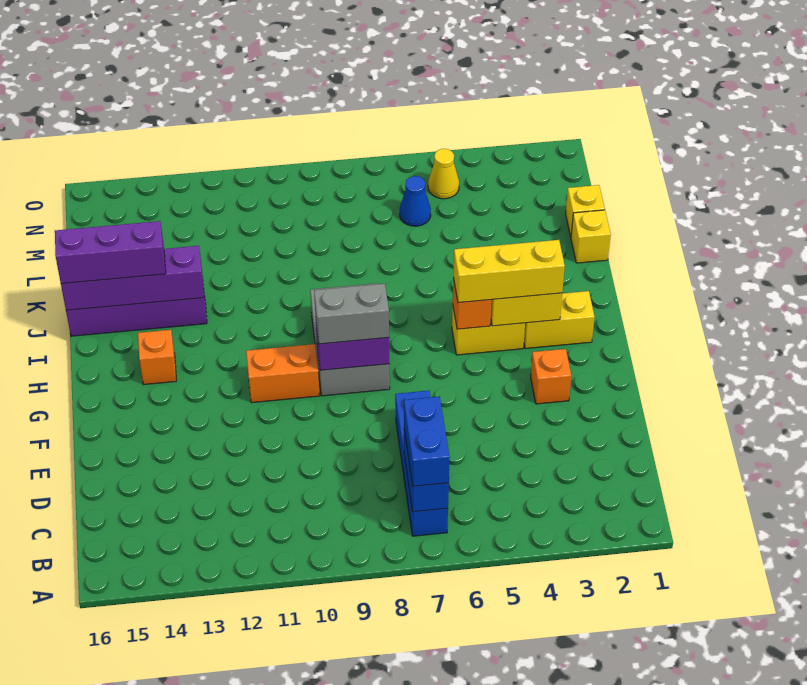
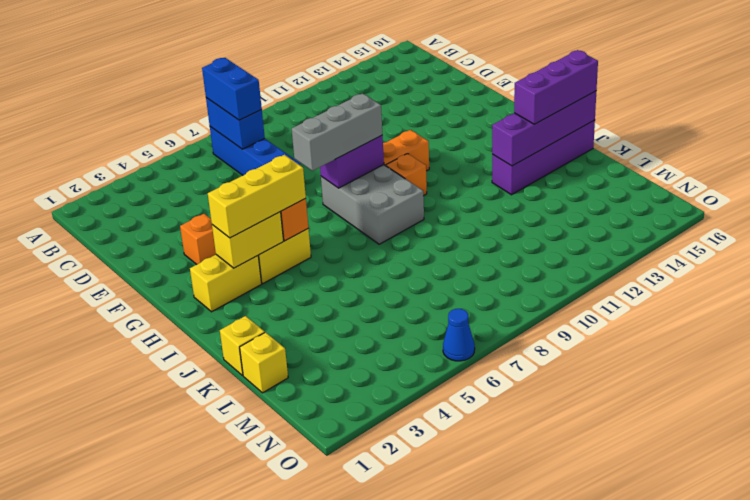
grey 1x2 brick [314,284,389,344] -> grey 1x3 brick [292,93,382,171]
orange 1x1 brick [138,330,177,385] -> orange 1x1 brick moved to [386,154,427,196]
blue 1x1 cone [400,176,431,226] -> blue 1x1 cone moved to [443,309,475,361]
yellow 1x1 cone [428,149,459,199] -> none

